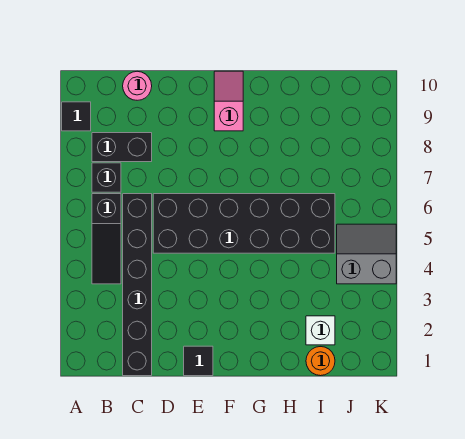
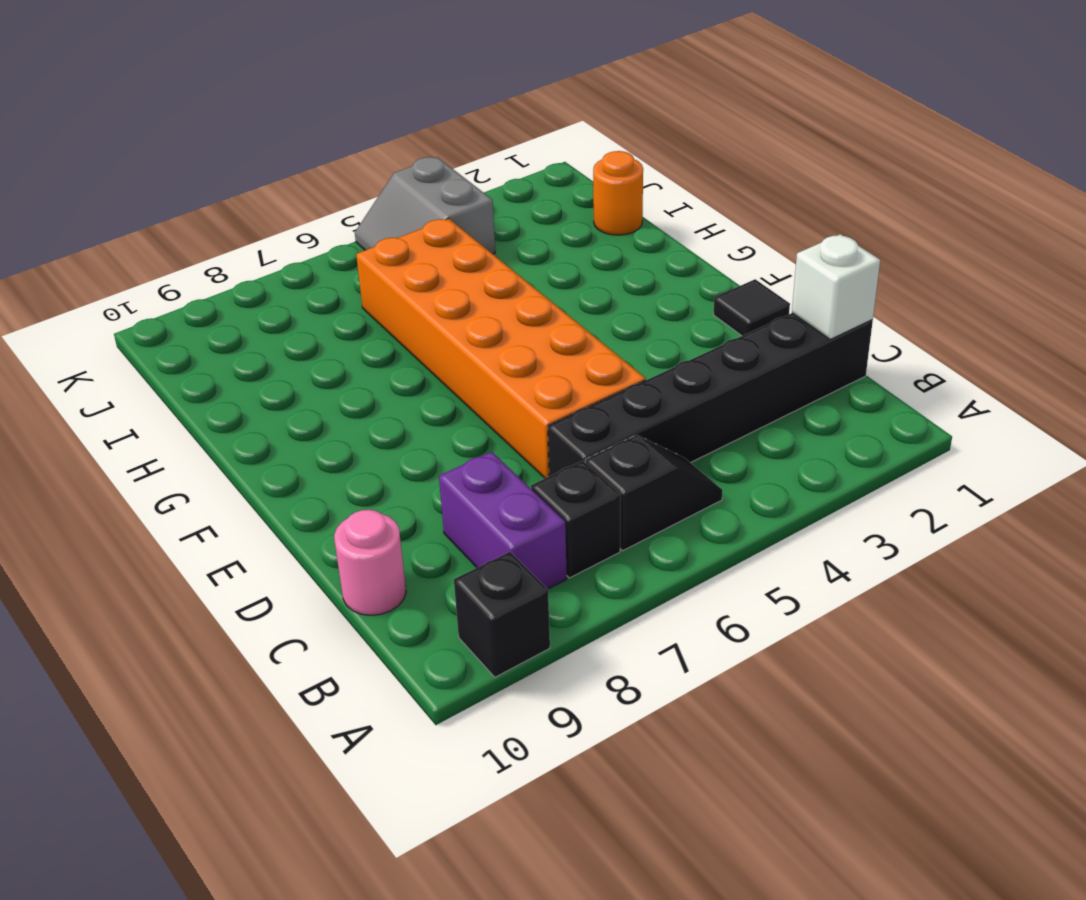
black 1x1 tile [62,102,91,131] -> black 1x1 brick [454,552,550,677]
black 1x3 slope [92,194,121,284] -> black 1x2 slope [585,435,722,551]
black 1x2 brick [92,133,152,162] -> purple 1x2 brick [439,452,567,589]
black 2x6 brick [153,194,335,253] -> orange 2x6 brick [356,218,646,478]
pink 1x2 slope [214,71,243,131] -> none
white 1x1 brick [306,316,335,345] -> white 1x1 brick moved to [792,234,880,339]

